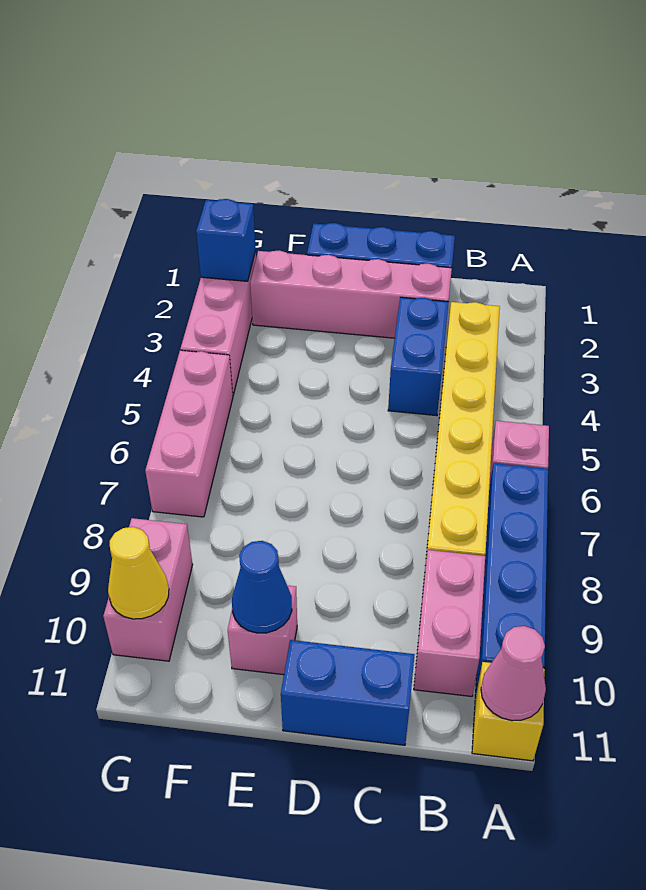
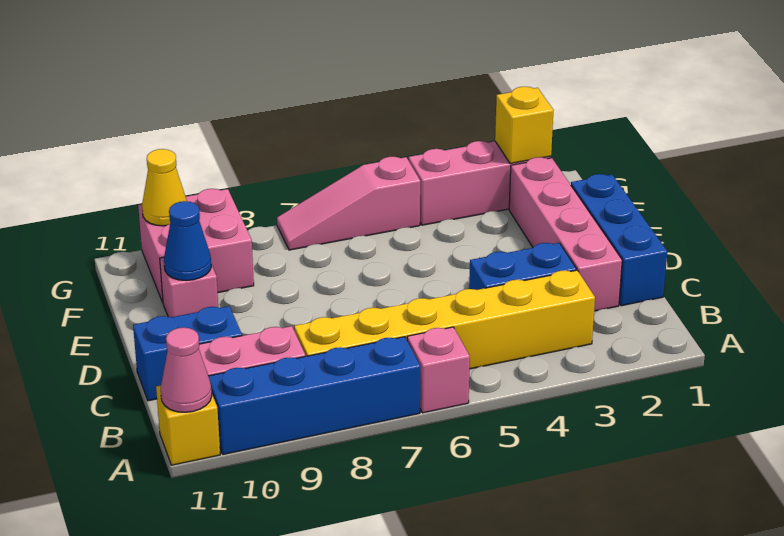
blue 1x2 brick [281,640,415,745] -> blue 1x2 brick turned to [133,306,242,401]
blue 1x1 brick [196,199,256,281] -> yellow 1x1 brick [495,87,554,164]
pink 1x3 brick [145,350,233,517] -> pink 1x3 slope [277,157,420,250]
pink 1x2 brick [103,518,193,661] -> pink 2x2 brick [138,189,254,302]

